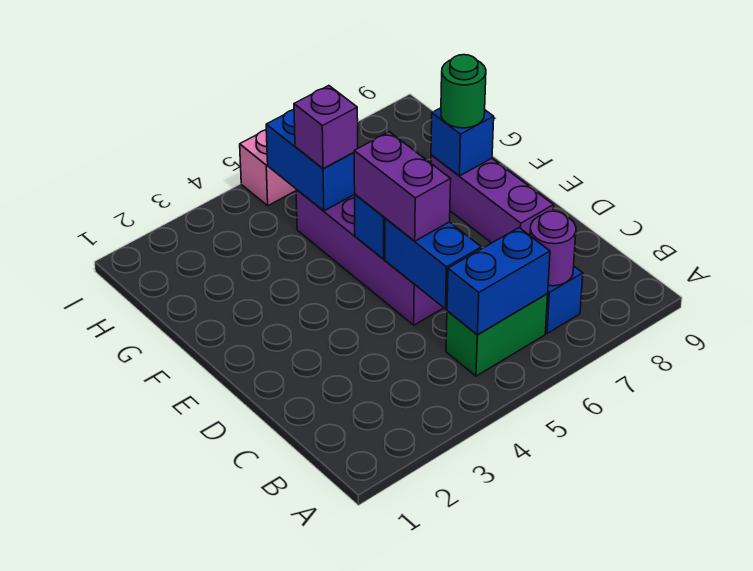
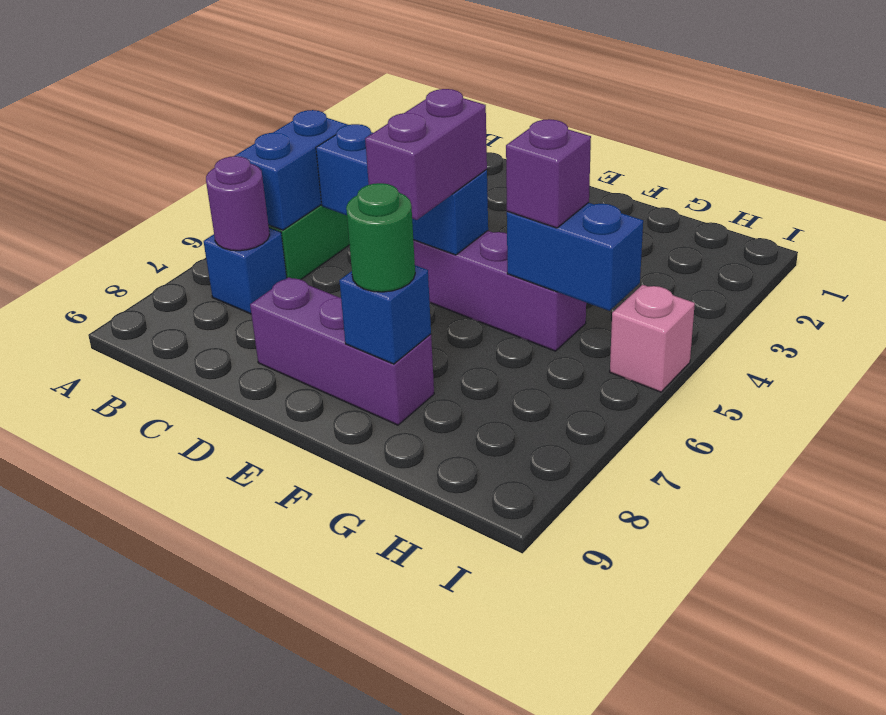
purple 1x2 brick [354,132,451,241] -> purple 1x2 brick turned to [365,89,487,220]

